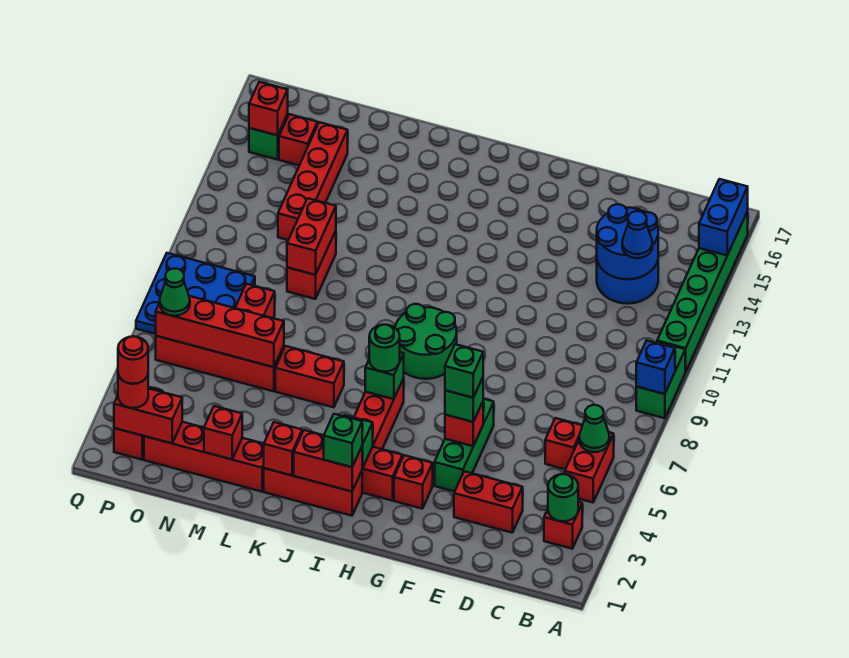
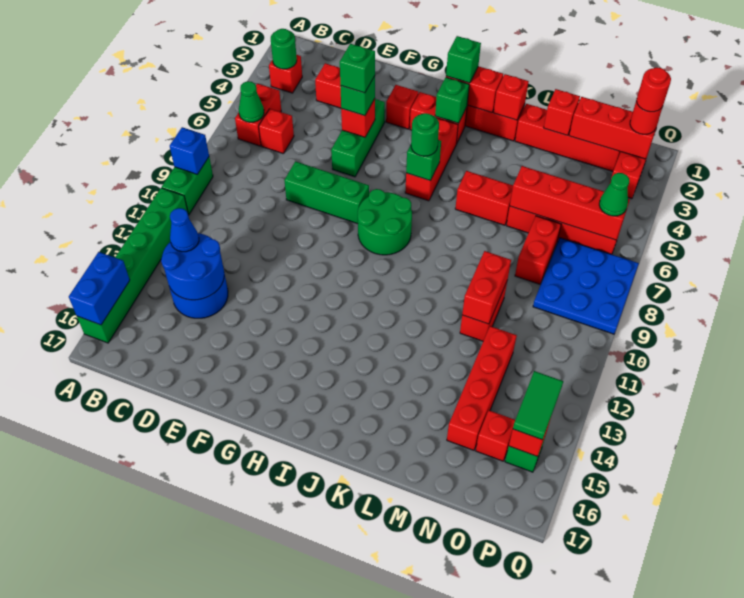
none -> green 1x3 brick [284,161,369,224]
red 1x2 brick [114,388,182,443] -> red 1x3 brick [569,97,659,159]
none -> green 1x2 tile [513,371,563,440]

